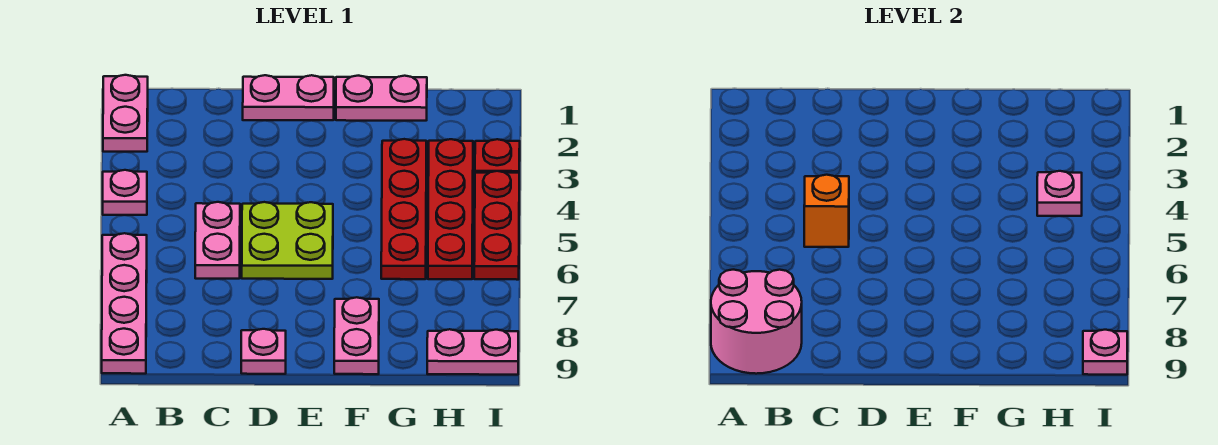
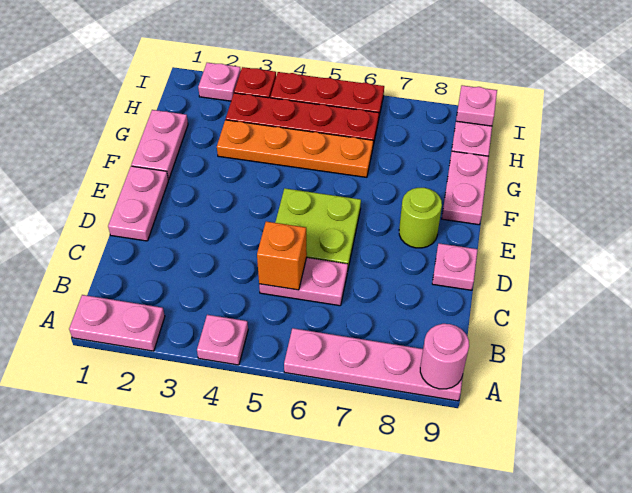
pink 2x2 round brick [711,270,802,374] -> pink 1x1 round brick [420,324,469,389]
none -> lime 1x1 round brick [399,188,442,248]
pink 1x2 plate [334,297,379,374] -> pink 1x2 plate turned to [442,151,489,225]
red 1x4 plate [381,139,426,279] -> orange 1x4 plate [217,120,373,177]
pink 1x1 plate [1037,171,1082,216] -> pink 1x1 plate moved to [198,63,241,101]

